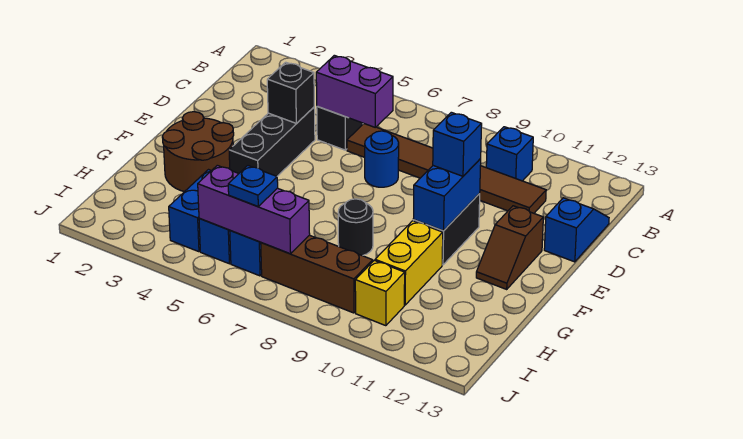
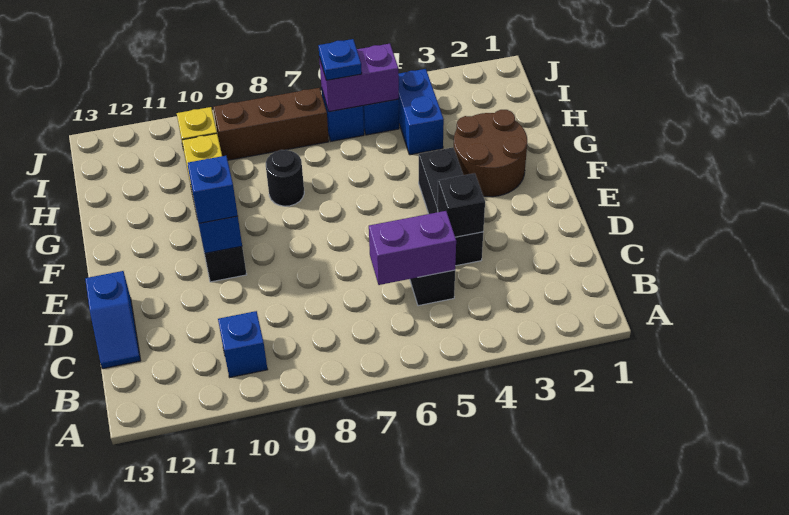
brown 1x6 tile [347,124,546,213] -> none
blue 1x1 round brick [365,131,399,187] -> none
brown 1x2 slope [476,206,543,289] -> none
purple 1x3 brick [198,165,310,254] -> purple 1x2 brick [319,44,399,112]

